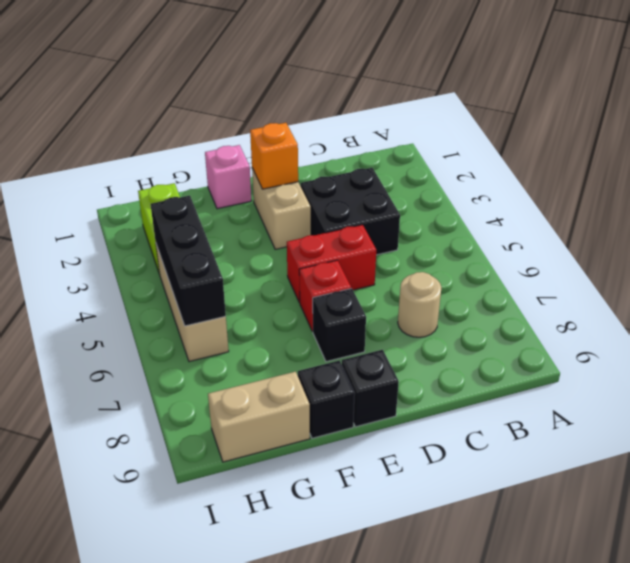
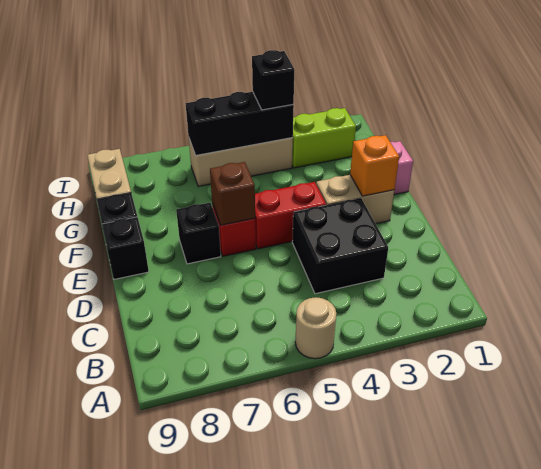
tan 1x1 round brick [398,272,441,337] -> tan 1x1 round brick moved to [295,298,336,359]
red 1x2 brick [287,225,376,303] -> red 1x2 brick turned to [255,182,326,249]
none -> brown 1x1 brick [210,162,255,225]
none -> black 1x1 brick [252,50,294,110]

